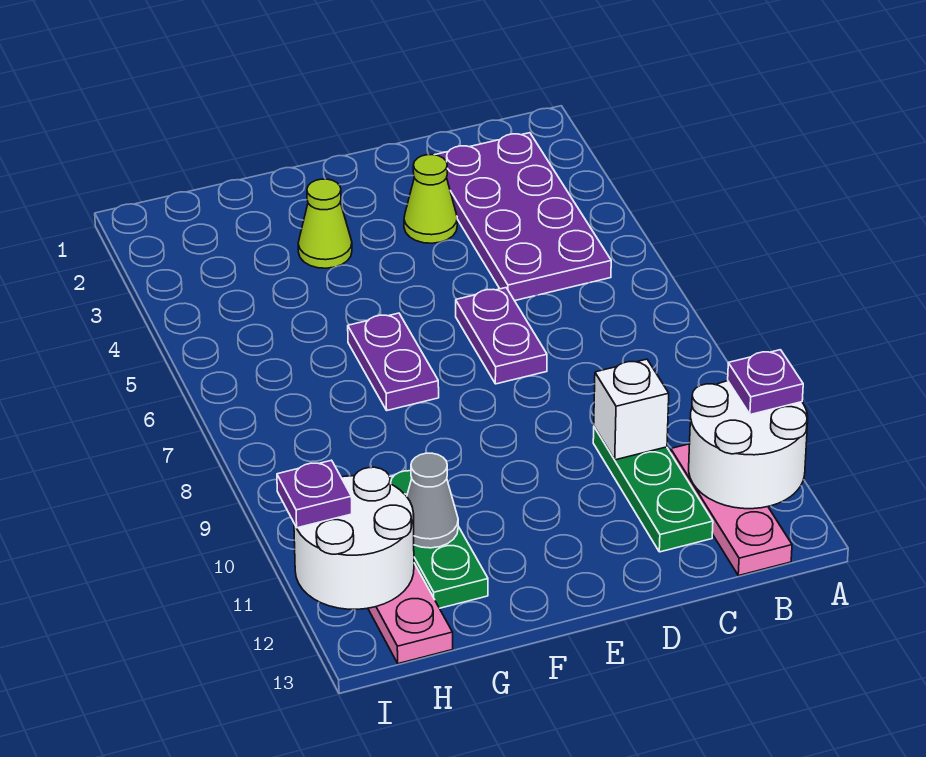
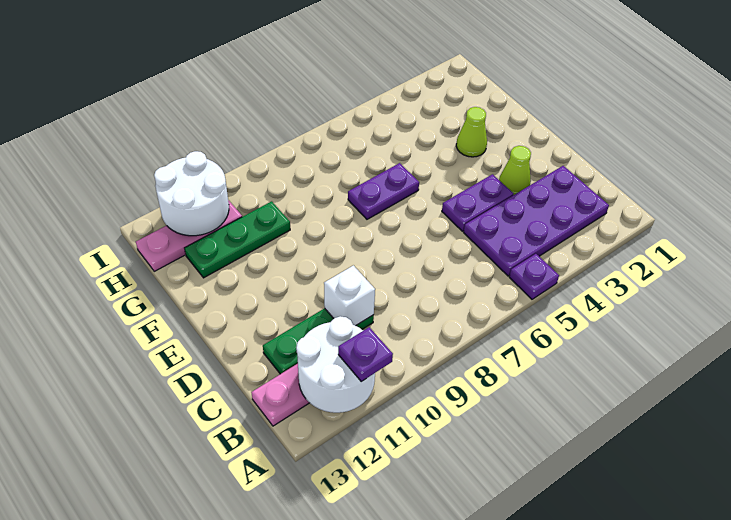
purple 1x2 plate [456,288,547,384] -> purple 1x2 plate moved to [442,174,513,231]
grey 1x1 cone [407,453,458,548] -> none
purple 1x1 plate [277,460,352,528] -> purple 1x1 plate moved to [509,254,559,299]

